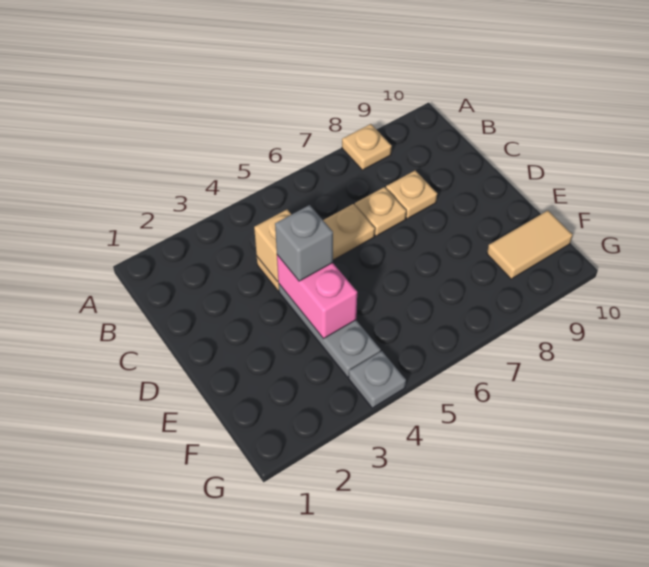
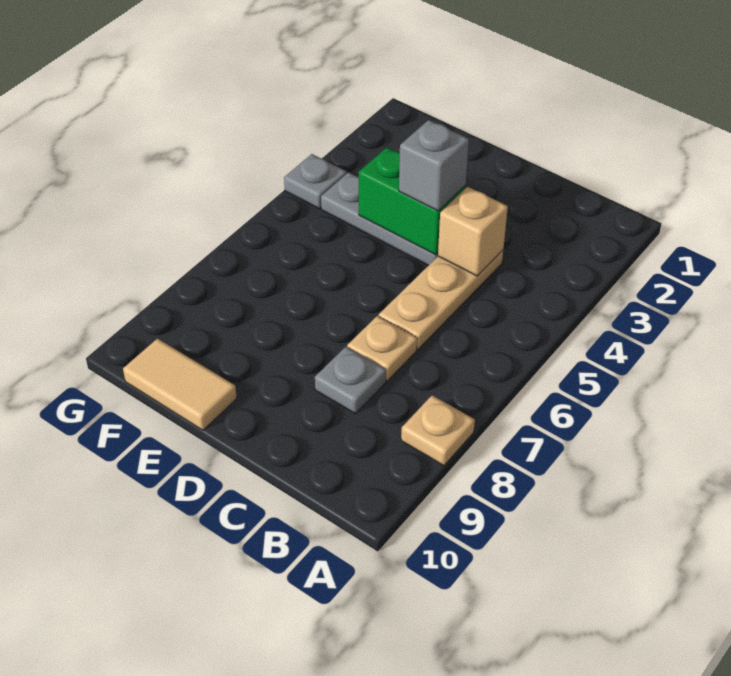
tan 1x1 plate [386,170,437,219] -> grey 1x1 plate [315,347,386,414]
pink 1x2 brick [277,255,357,339] -> green 1x2 brick [359,147,466,255]
tan 1x2 tile [487,211,573,279] -> tan 1x2 tile turned to [123,339,237,430]

